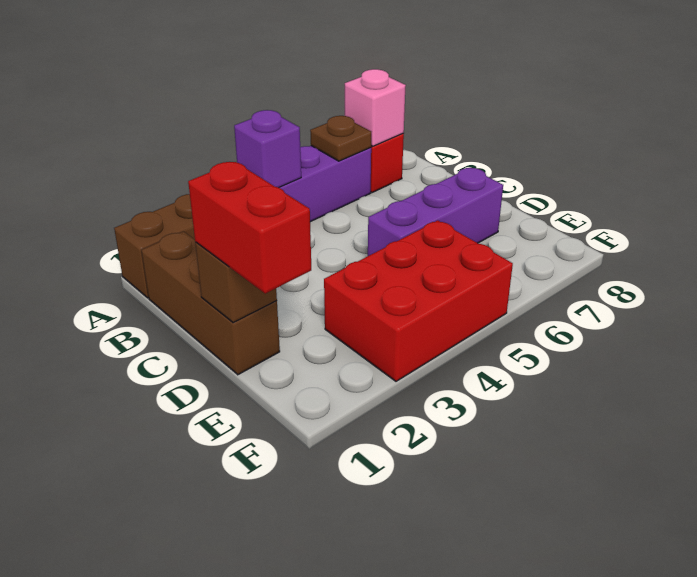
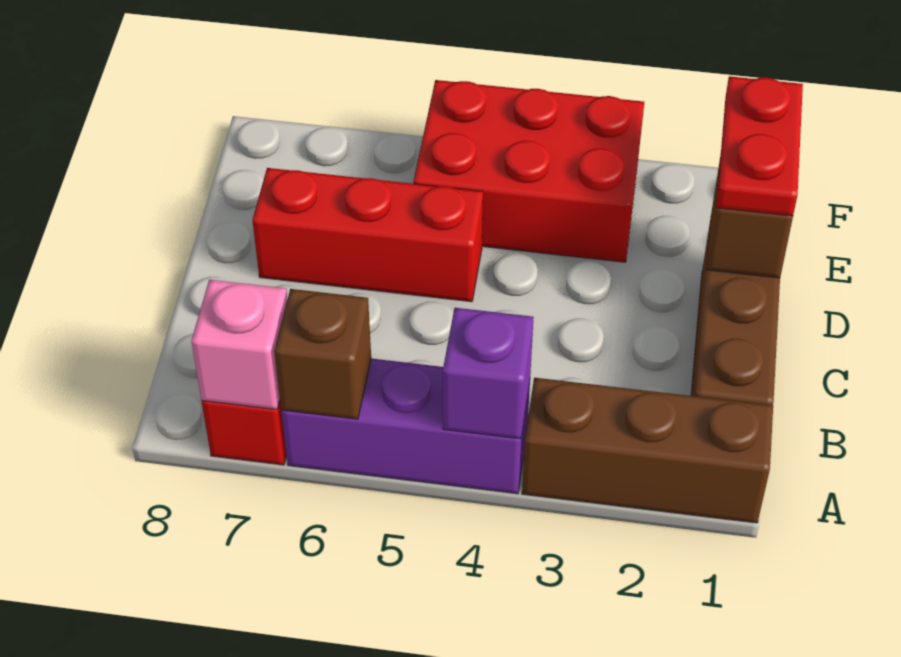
brown 1x1 plate [310,116,371,161] -> brown 1x1 brick [274,289,371,419]
red 1x2 brick [188,162,311,294] -> red 1x2 plate [716,76,803,216]
purple 1x3 brick [368,168,503,256] -> red 1x3 brick [252,168,483,302]

